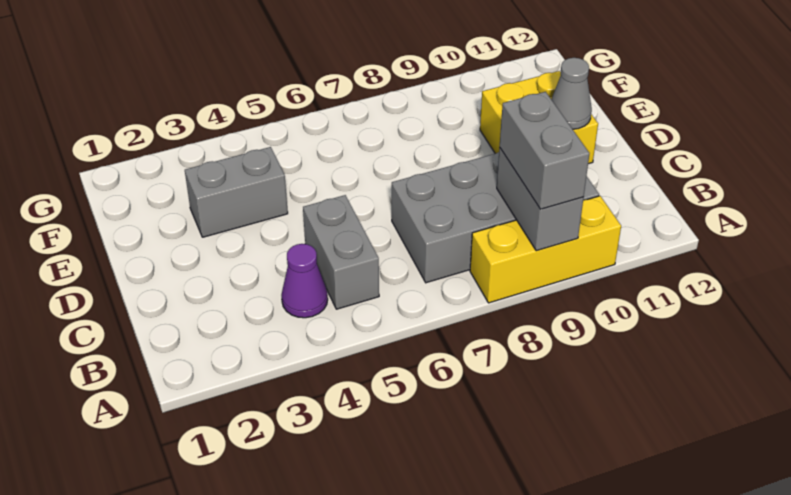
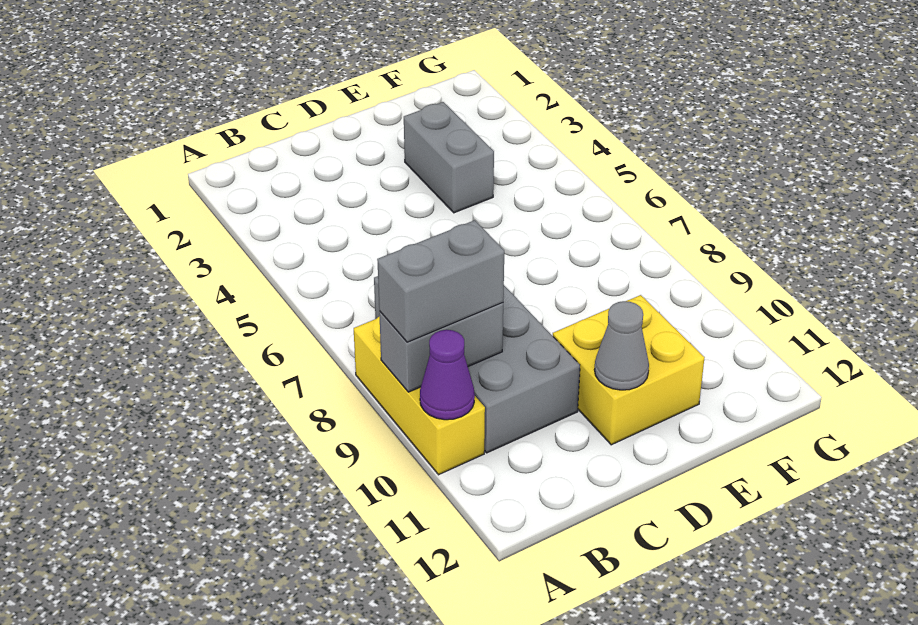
purple 1x1 cone [281,244,328,318] -> purple 1x1 cone moved to [420,330,475,420]
grey 1x2 brick [303,195,379,309] -> none

